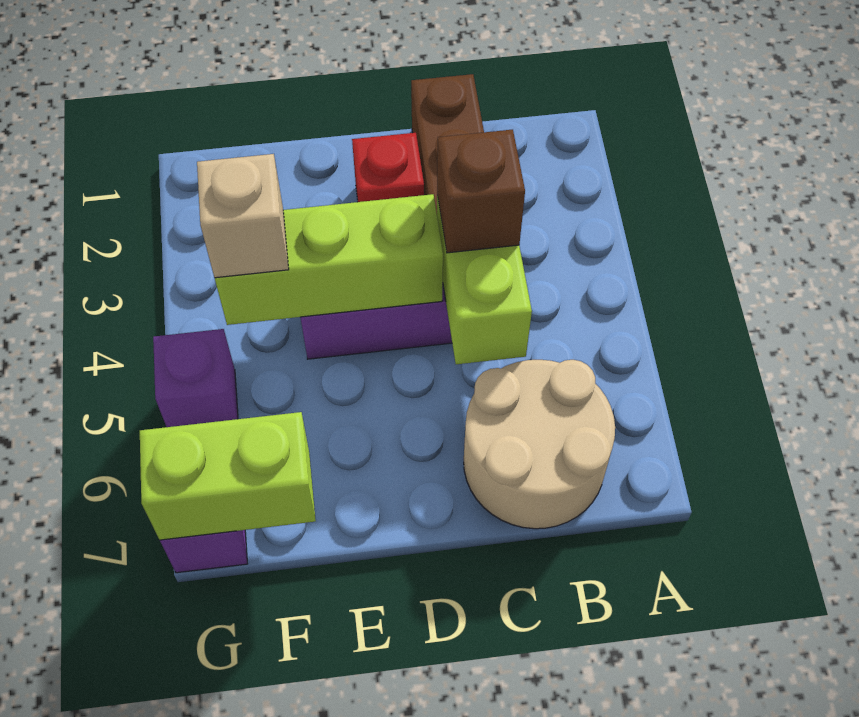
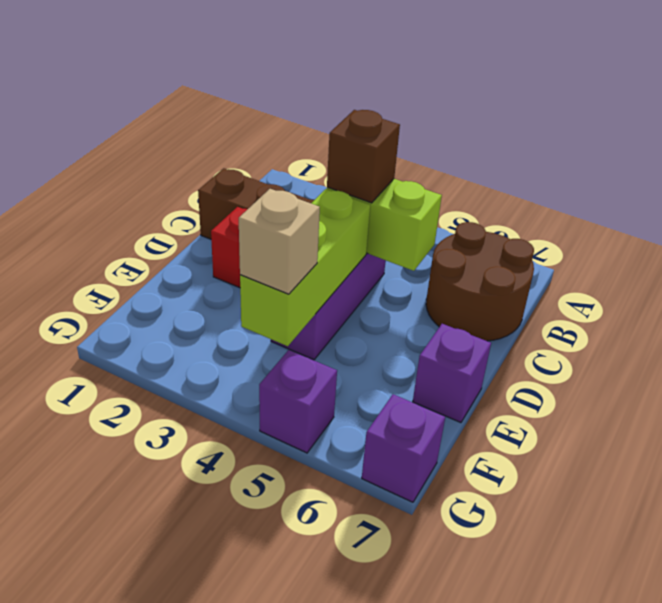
tan 2x2 round brick [464,360,615,529] -> brown 2x2 round brick [426,222,534,341]
none -> purple 1x1 brick [413,324,491,423]
lime 1x2 brick [140,412,316,540] -> none

